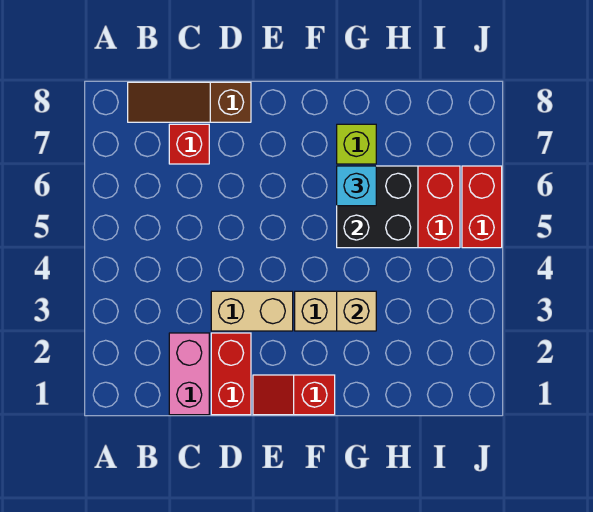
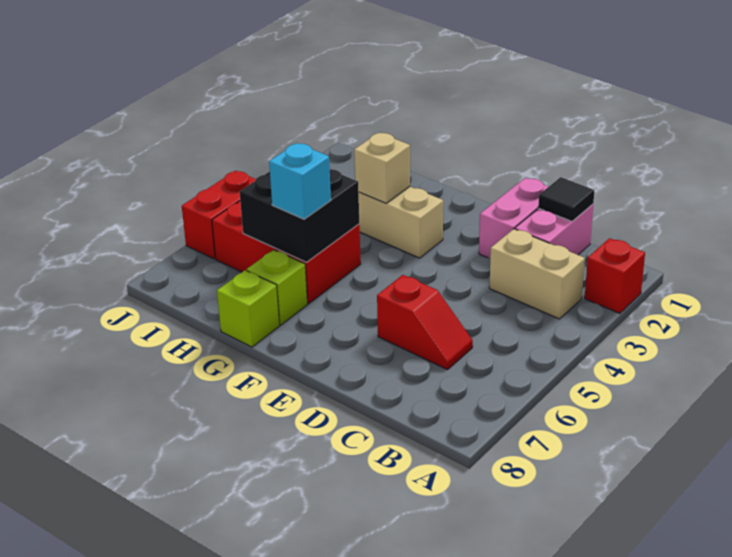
brown 1x3 slope [128,82,251,122] -> none
none -> black 1x1 tile [538,177,594,221]
red 1x1 brick [169,124,209,164] -> red 1x1 brick moved to [585,238,645,313]
red 1x2 brick [211,333,251,415] -> pink 1x2 brick [479,178,548,258]
tan 1x2 brick [211,291,293,331] -> tan 1x2 brick moved to [489,229,585,319]
red 1x2 slope [253,375,335,415] -> red 1x2 slope moved to [377,275,473,370]
none -> lime 1x1 brick [217,270,280,347]

